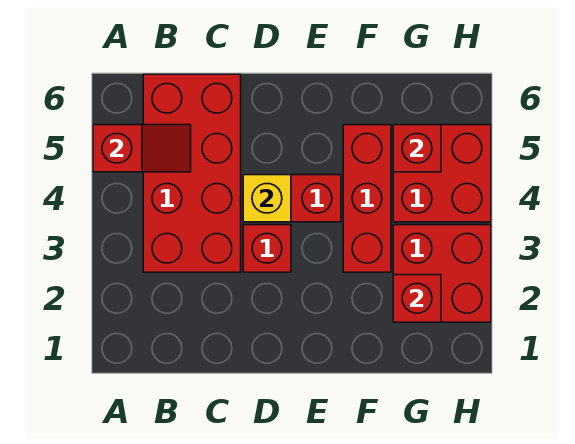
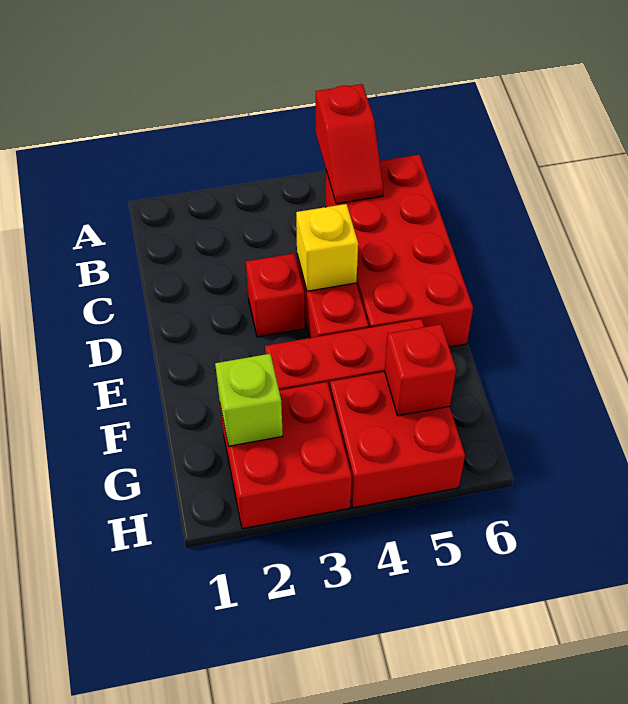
red 2x4 brick [143,74,241,272] -> red 2x4 brick turned to [326,155,473,347]
red 1x1 brick [393,275,441,322] -> lime 1x1 brick [215,354,283,446]

